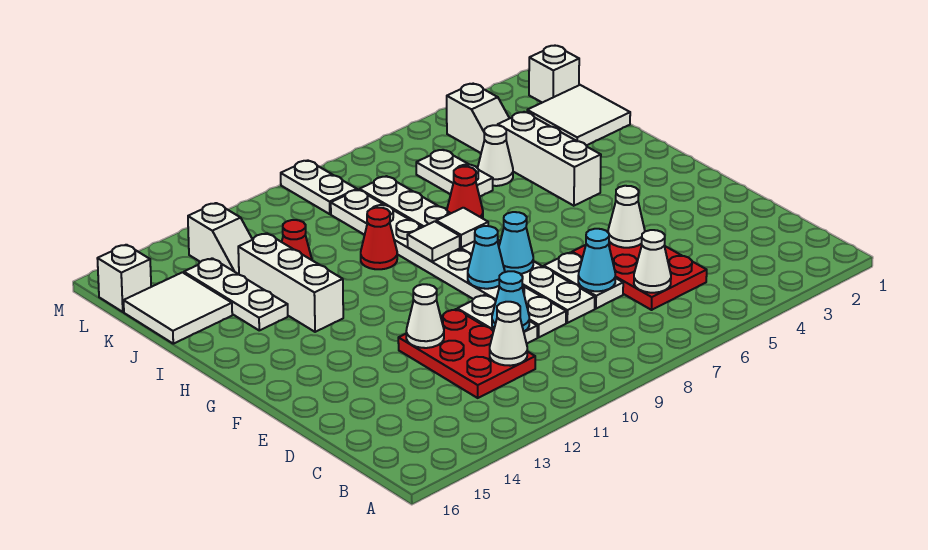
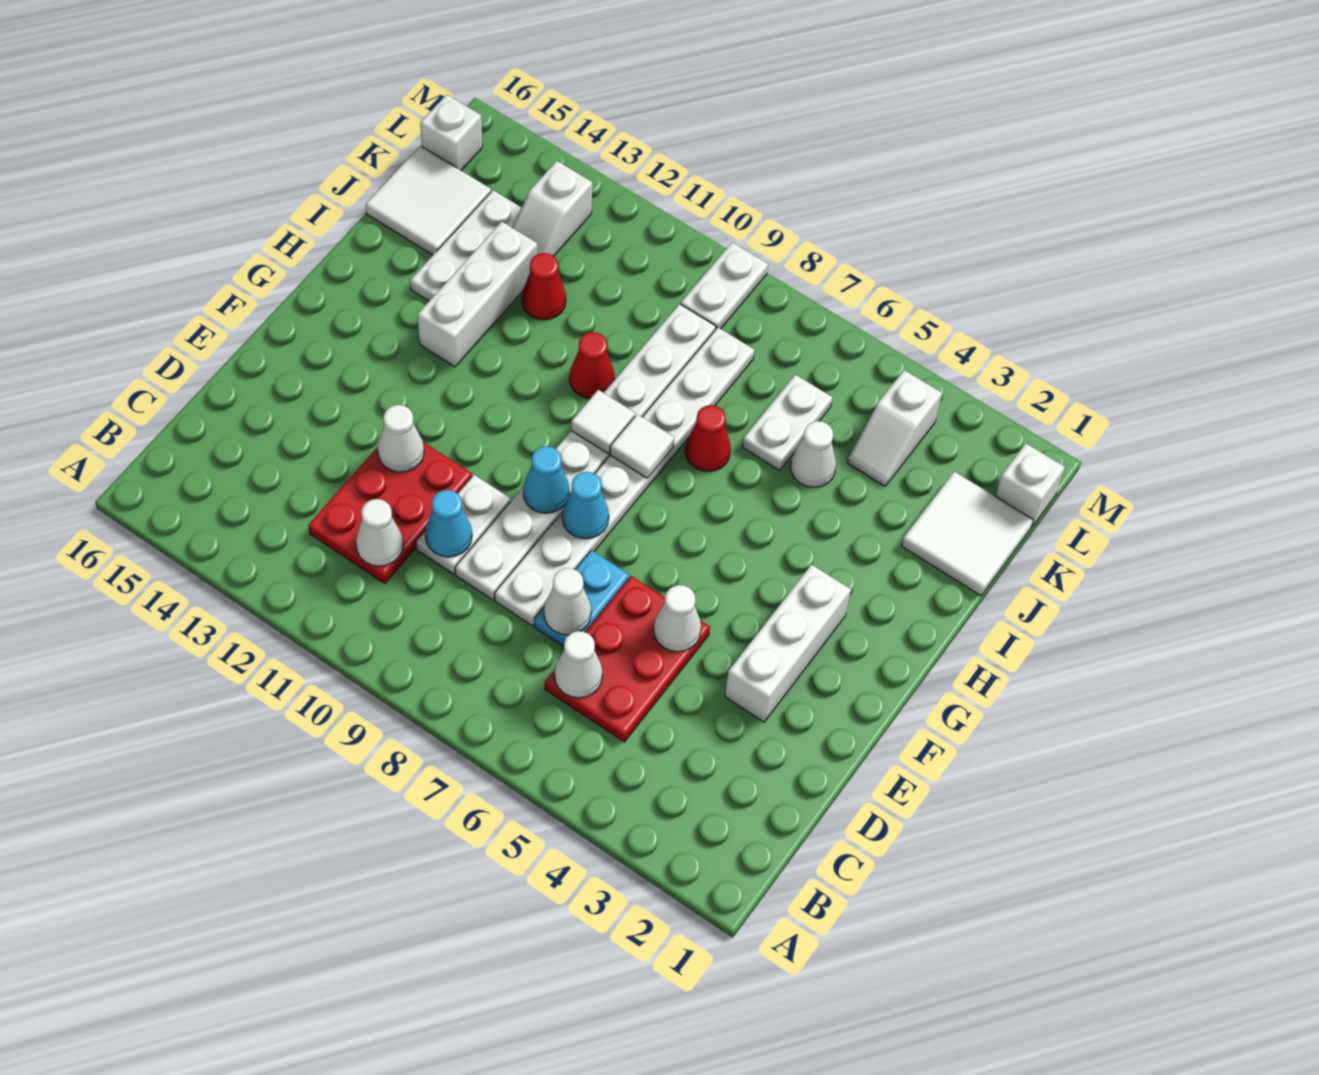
white 1x2 plate [544,252,623,309] -> cyan 1x2 plate [535,550,629,646]
cyan 1x1 cone [578,229,615,291] -> white 1x1 cone [544,568,591,635]
white 1x3 brick [498,112,601,206] -> white 1x3 brick moved to [725,564,851,722]

